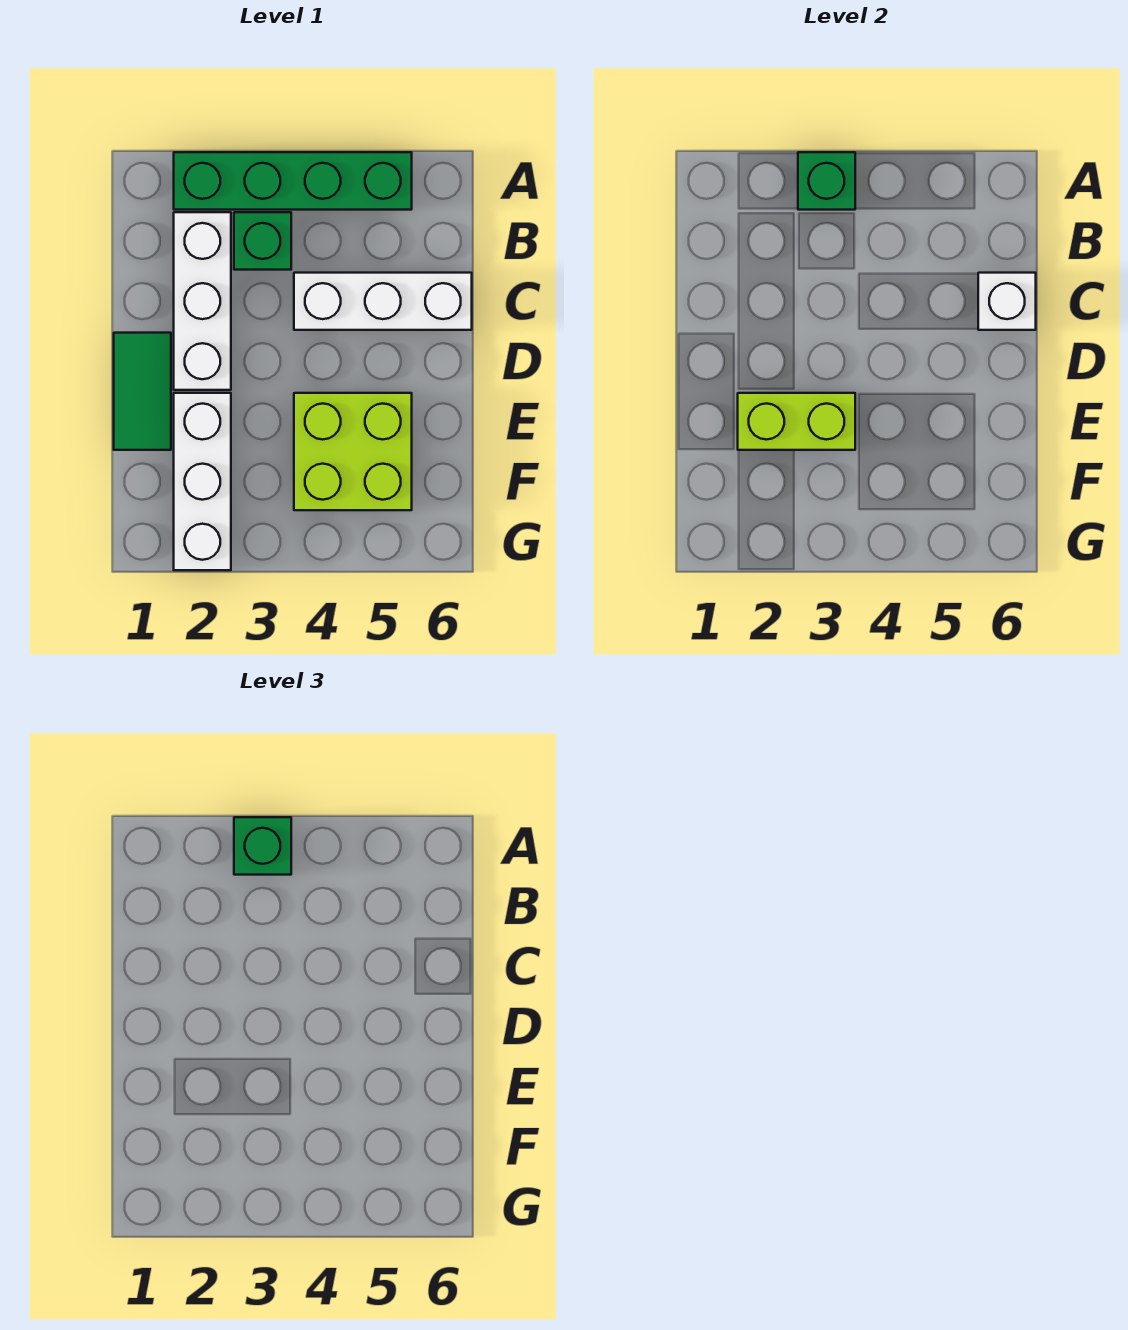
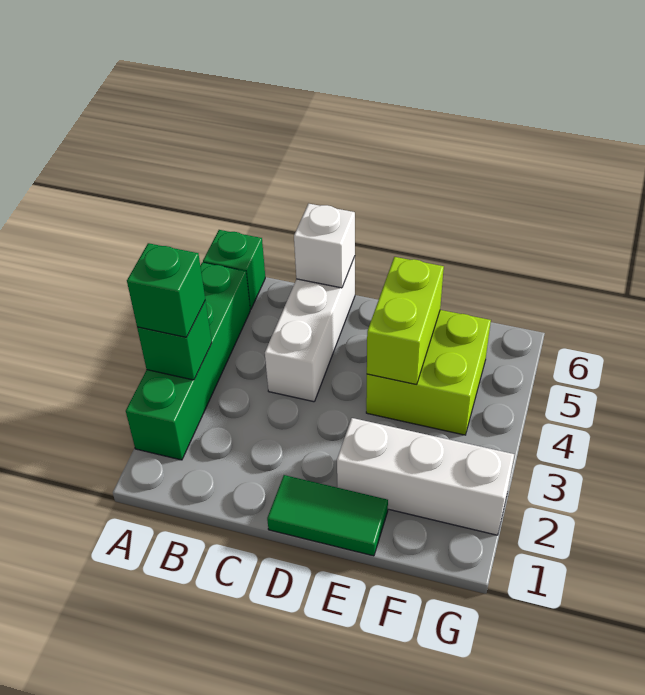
white 1x3 brick [174,212,231,390] -> none
green 1x1 brick [234,212,291,270] -> green 1x1 brick moved to [203,230,265,309]
lime 1x2 brick [738,393,855,450] -> lime 1x2 brick moved to [367,257,444,385]

